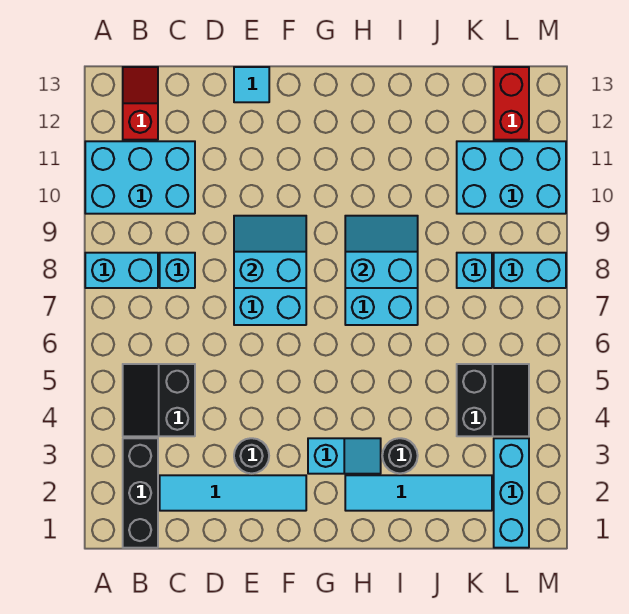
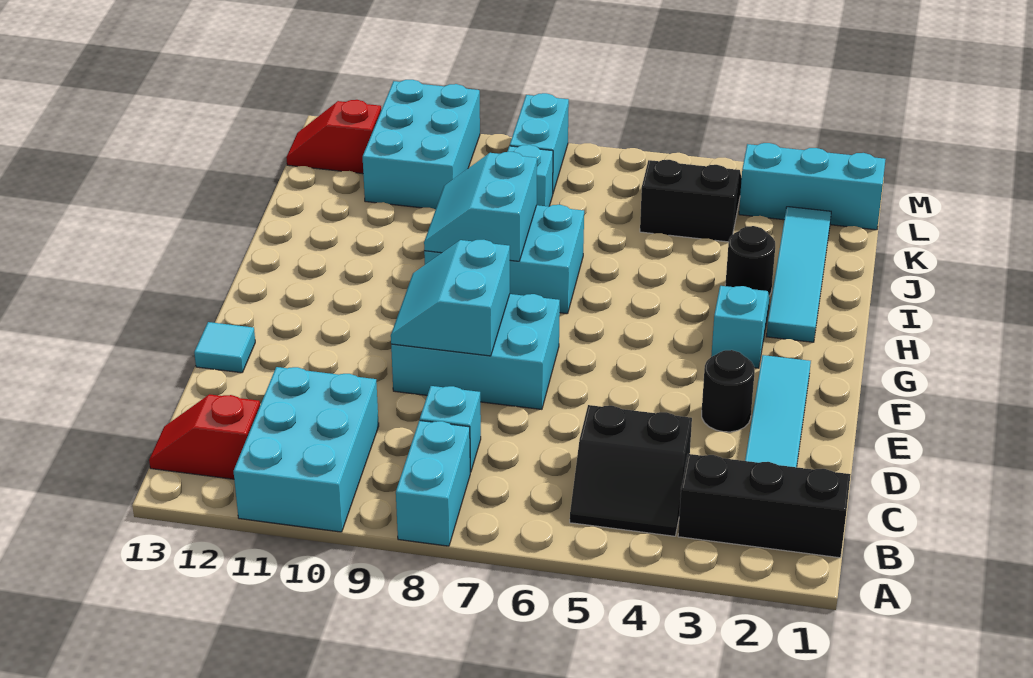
red 1x2 brick [494,67,529,140] -> red 1x2 slope [286,100,381,174]

